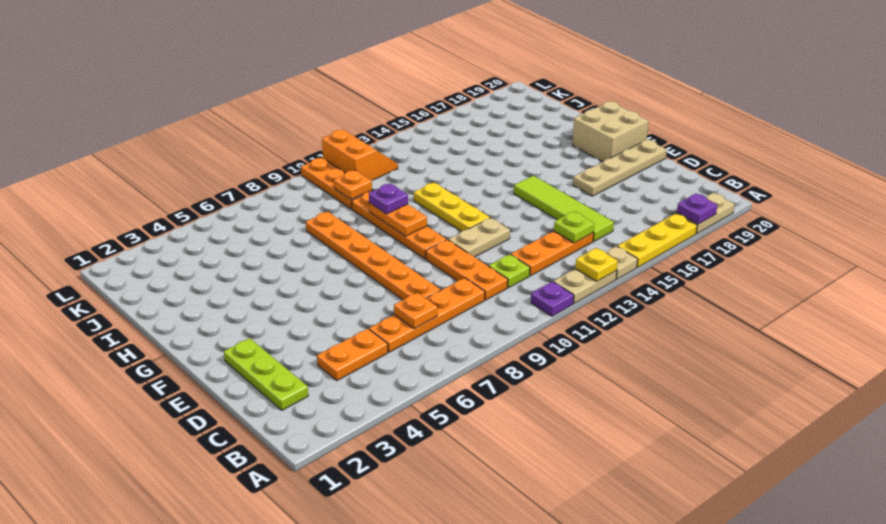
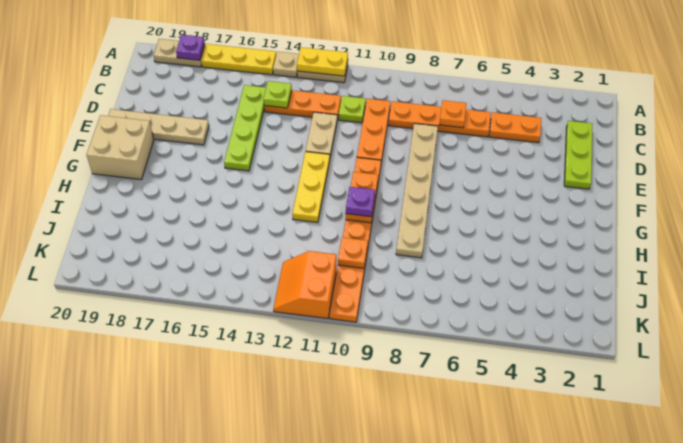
purple 1x1 plate [531,282,574,316] -> none
yellow 1x1 plate [575,248,618,281] -> yellow 1x2 plate [297,47,348,76]
lime 1x4 tile [514,176,614,241] -> lime 1x4 plate [224,85,266,171]
orange 1x6 plate [306,212,441,300] -> tan 1x6 plate [396,123,438,258]
tan 1x2 plate [448,218,510,257] -> tan 1x2 plate turned to [306,112,337,157]

